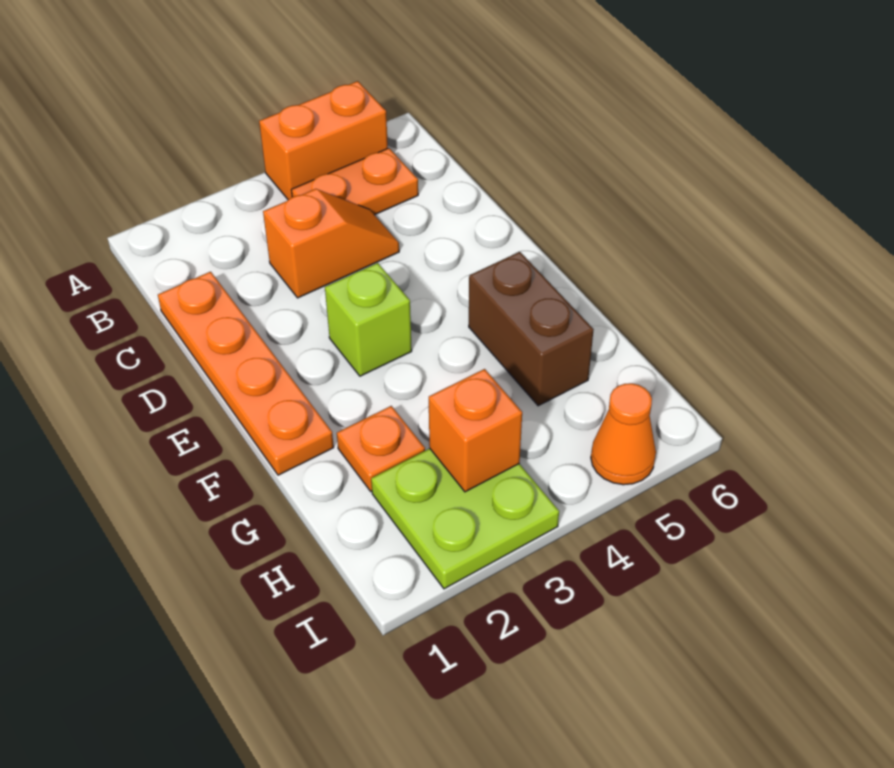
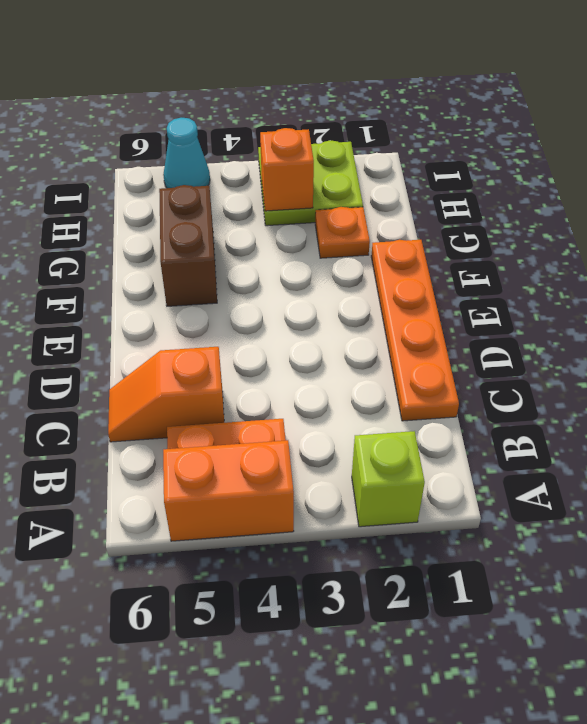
orange 1x2 slope [263,189,399,298] -> orange 1x2 slope moved to [108,347,224,442]
lime 1x1 brick [325,263,412,376] -> lime 1x1 brick moved to [352,431,425,527]
orange 1x1 cone [591,383,656,485] -> cyan 1x1 cone [163,118,210,188]

